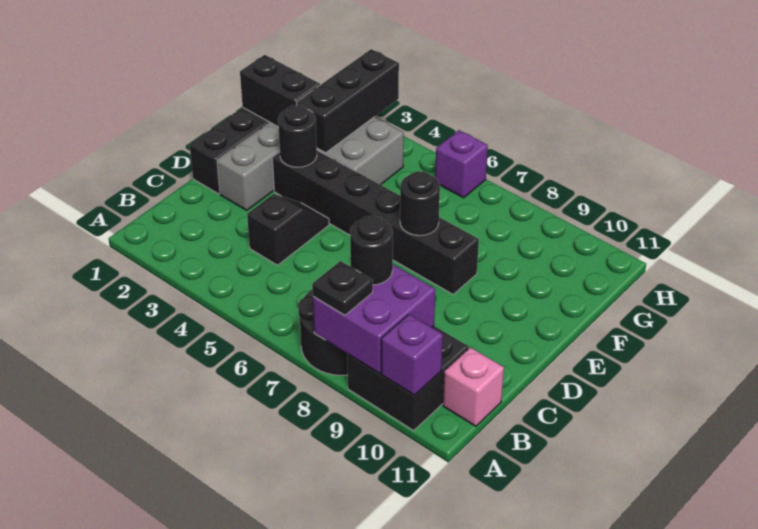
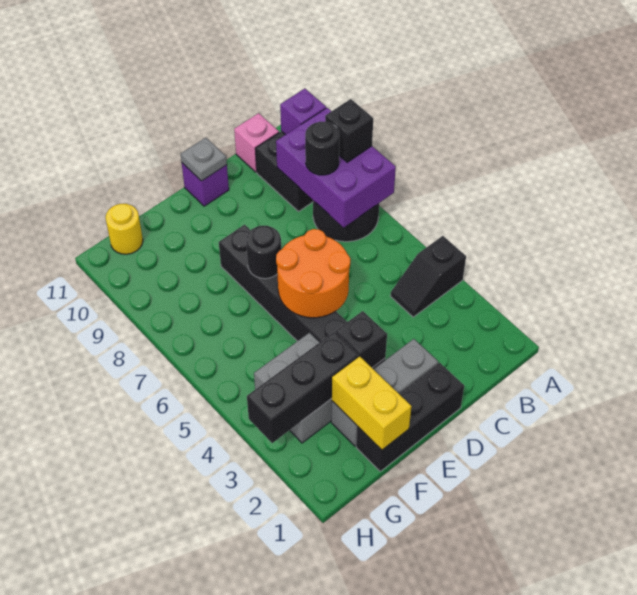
purple 2x2 brick [313,265,435,374] -> purple 2x3 brick [276,108,396,227]
black 1x1 plate [312,261,373,315] -> black 1x1 brick [325,99,373,162]
black 1x2 slope [247,194,329,265] -> black 1x2 slope moved to [391,236,466,317]
none -> orange 2x2 round brick [276,229,350,318]
none -> grey 1x1 plate [181,138,227,181]
black 1x1 round brick [278,105,317,167] -> black 1x1 brick [336,311,387,368]
black 1x2 brick [240,55,320,126] -> yellow 1x2 brick [332,357,412,450]
none -> yellow 1x1 round brick [105,204,143,254]
purple 1x1 brick [435,130,488,198] -> purple 1x1 brick moved to [182,163,229,206]

